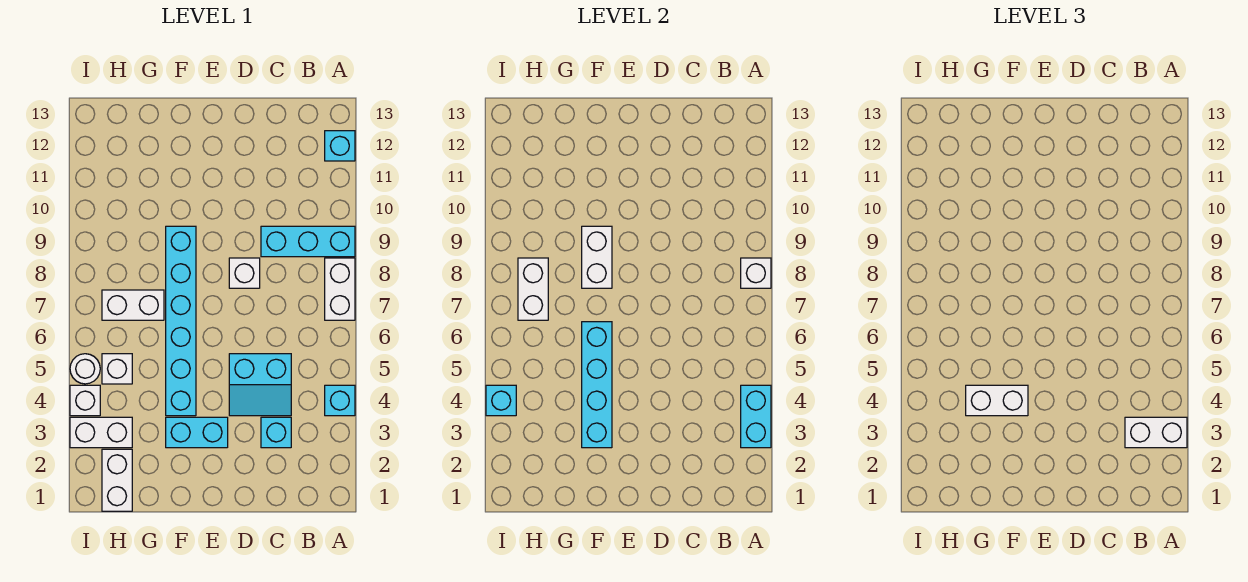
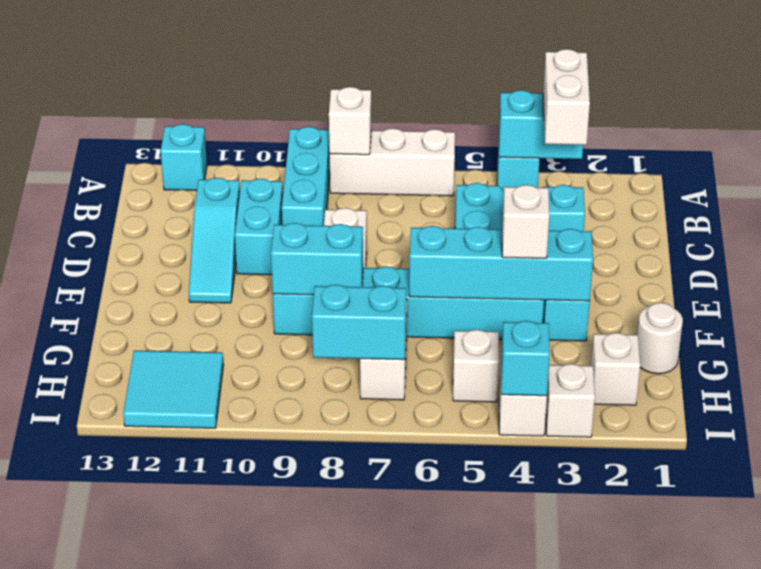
white 1x2 brick [325,258,355,320] -> white 1x3 brick [330,128,455,196]
none -> cyan 1x2 brick [235,179,283,275]
none -> cyan 1x3 slope [189,178,240,303]
white 1x2 brick [966,385,1028,416] -> white 1x1 brick [502,185,549,258]
white 1x2 brick [582,226,612,288] -> cyan 1x2 brick [271,223,363,295]
white 1x2 brick [102,449,132,511] -> white 1x1 brick [591,333,640,405]
white 1x2 brick [70,417,132,448] -> white 1x1 brick [546,364,595,437]
white 1x2 brick [518,258,548,320] -> cyan 1x2 brick [312,285,406,360]
none -> cyan 2x2 tile [123,351,224,428]
white 1x1 round brick [70,354,100,384] -> white 1x1 round brick moved to [637,303,683,374]

